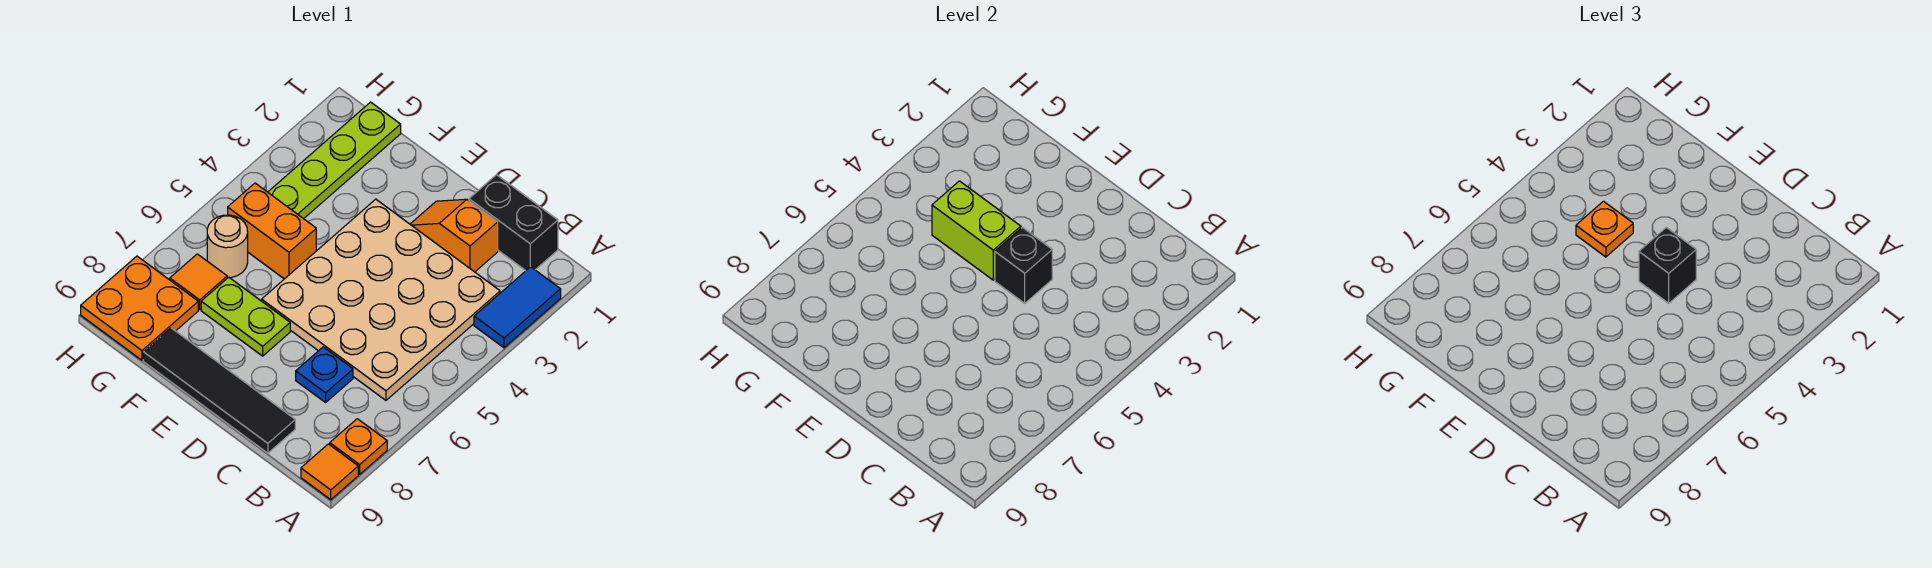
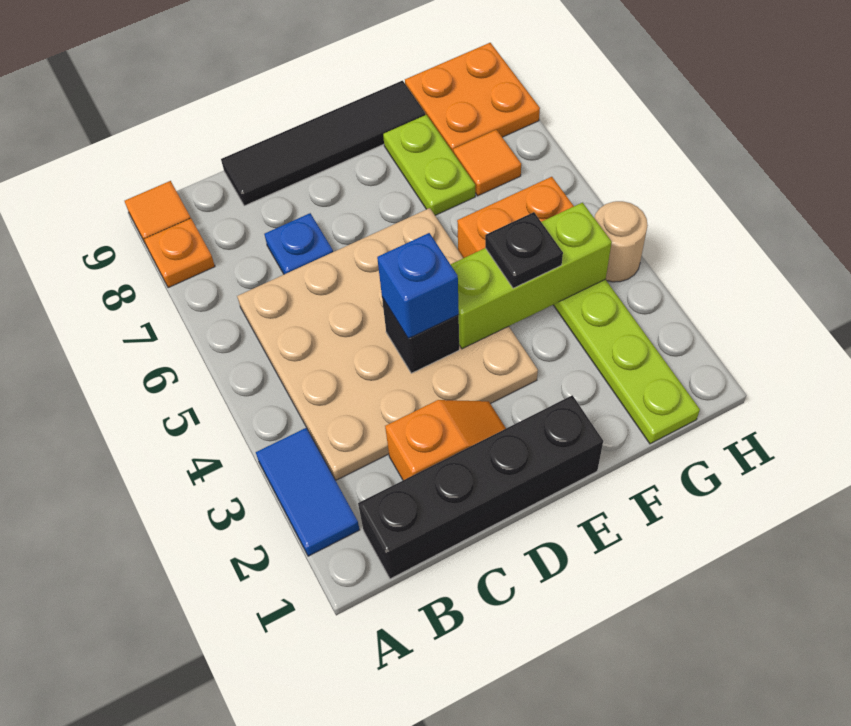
black 1x2 brick [469,175,558,271] -> black 1x4 brick [358,395,603,579]
black 1x1 brick [1639,227,1696,303] -> blue 1x1 brick [377,233,459,339]
lime 1x2 brick [932,181,1021,280] -> lime 1x3 brick [450,203,612,349]
lime 1x2 plate [201,277,290,356] -> lime 1x2 plate turned to [383,115,475,215]
orange 1x1 plate [1576,201,1633,257] -> black 1x1 plate [485,212,563,288]
tan 1x1 round brick [207,215,248,278] -> tan 1x1 round brick moved to [594,201,648,282]

